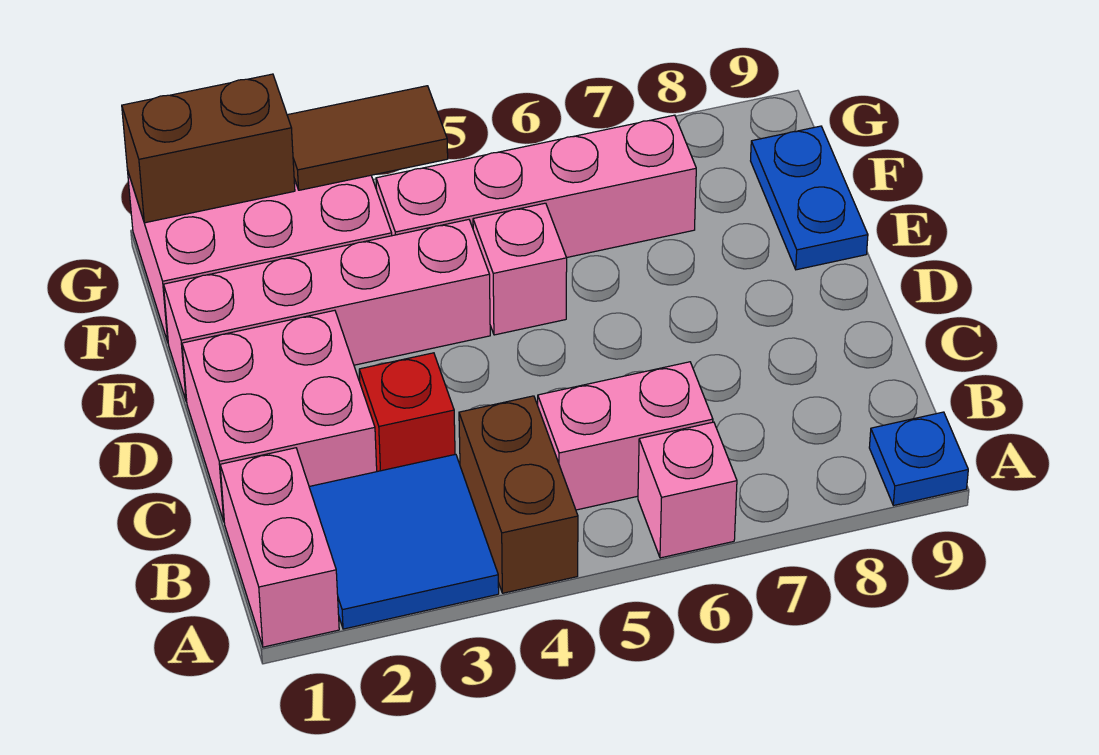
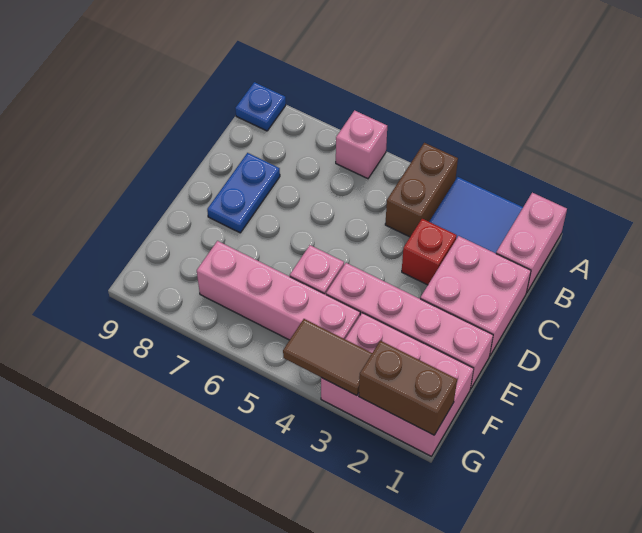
pink 1x2 brick [538,362,713,510] -> none
blue 1x2 plate [751,126,868,270] -> blue 1x2 plate moved to [207,153,280,233]

